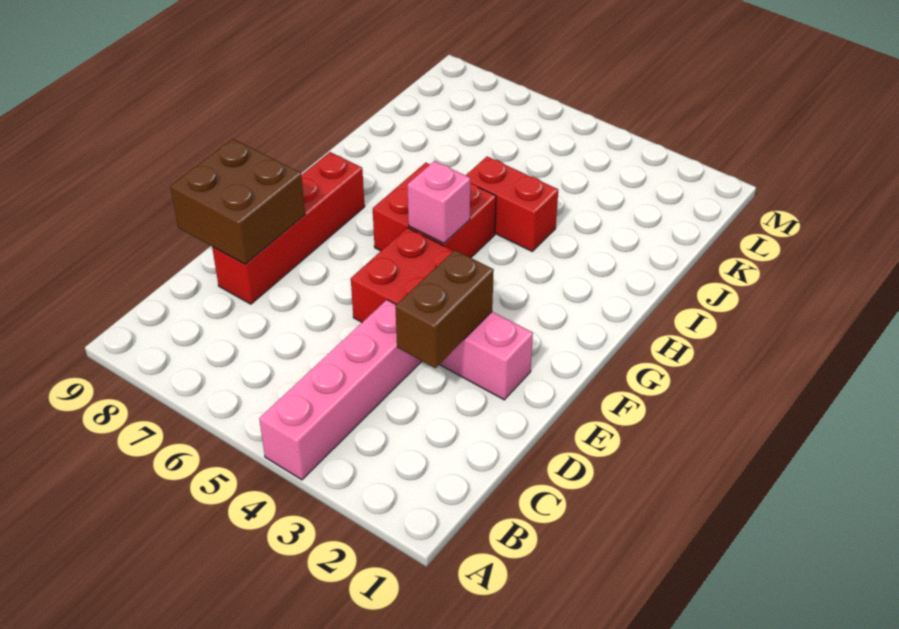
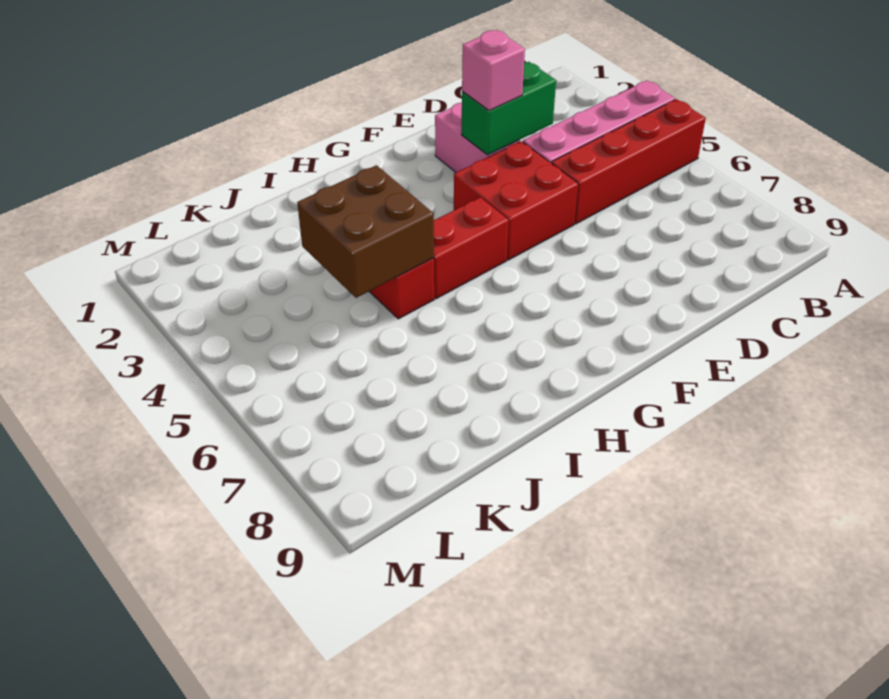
brown 1x2 brick [395,250,494,368] -> green 1x2 brick [461,62,556,155]
red 1x4 brick [212,152,365,304] -> red 1x4 brick moved to [552,99,706,224]
brown 2x2 brick [170,139,305,264] -> brown 2x2 brick moved to [297,165,434,298]
red 2x2 brick [373,163,496,258] -> red 1x2 brick [434,197,509,299]
pink 1x1 brick [407,161,470,244] -> pink 1x1 brick moved to [462,30,525,111]

